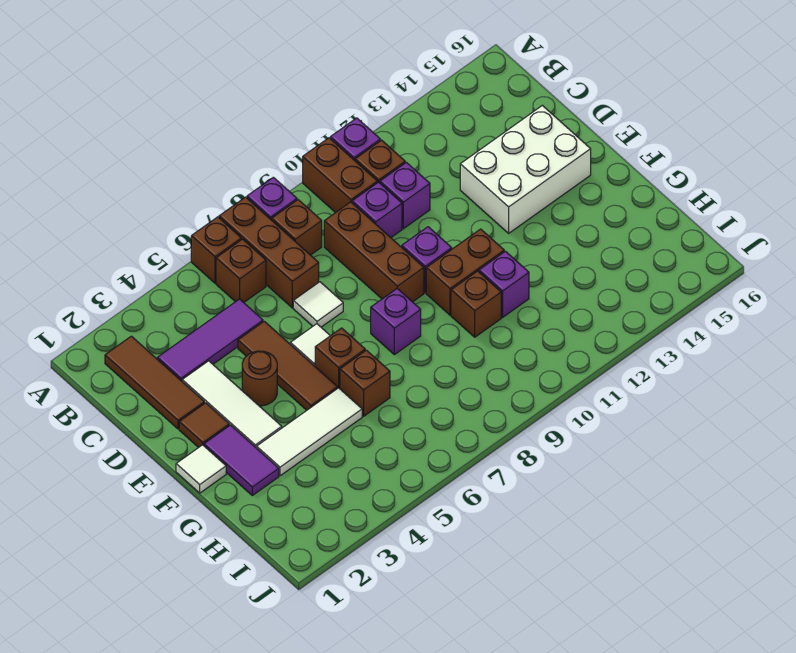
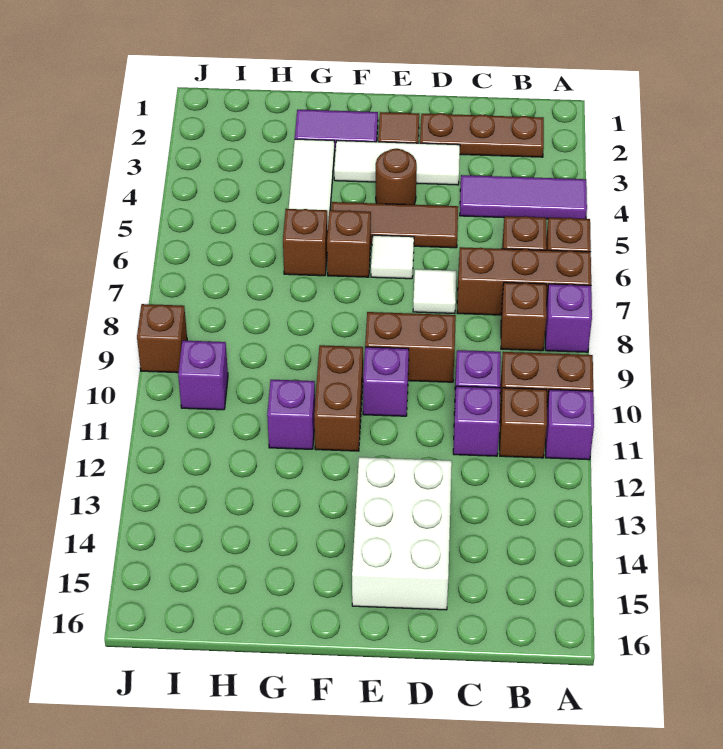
brown 1x3 tile [105,336,204,429] -> brown 1x3 plate [420,113,544,157]
purple 1x3 tile [157,299,263,381] -> purple 1x3 tile turned to [460,175,587,219]
brown 1x3 brick [324,202,424,302] -> brown 1x2 brick [365,312,456,382]
white 1x1 tile [176,445,226,493] -> none
purple 1x1 brick [371,289,421,355] -> purple 1x1 brick moved to [178,341,228,410]
brown 1x1 brick [451,271,501,337] -> brown 1x1 brick moved to [137,304,187,373]

